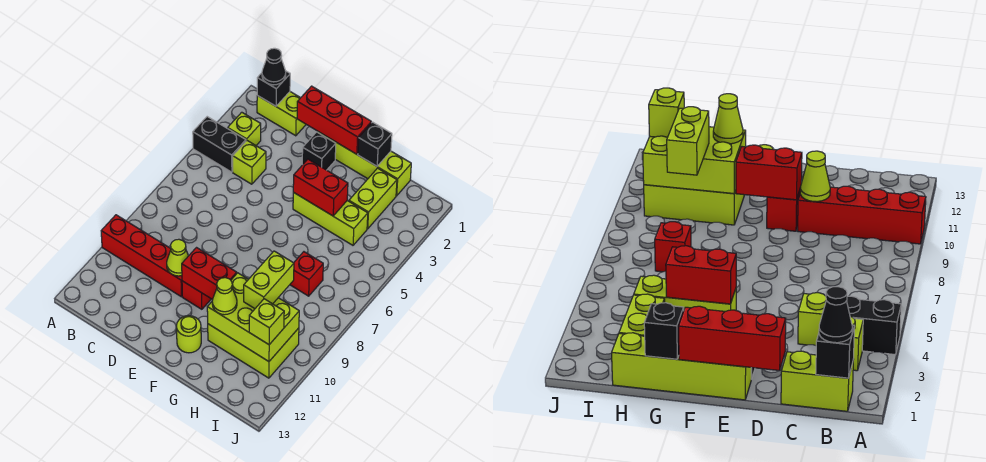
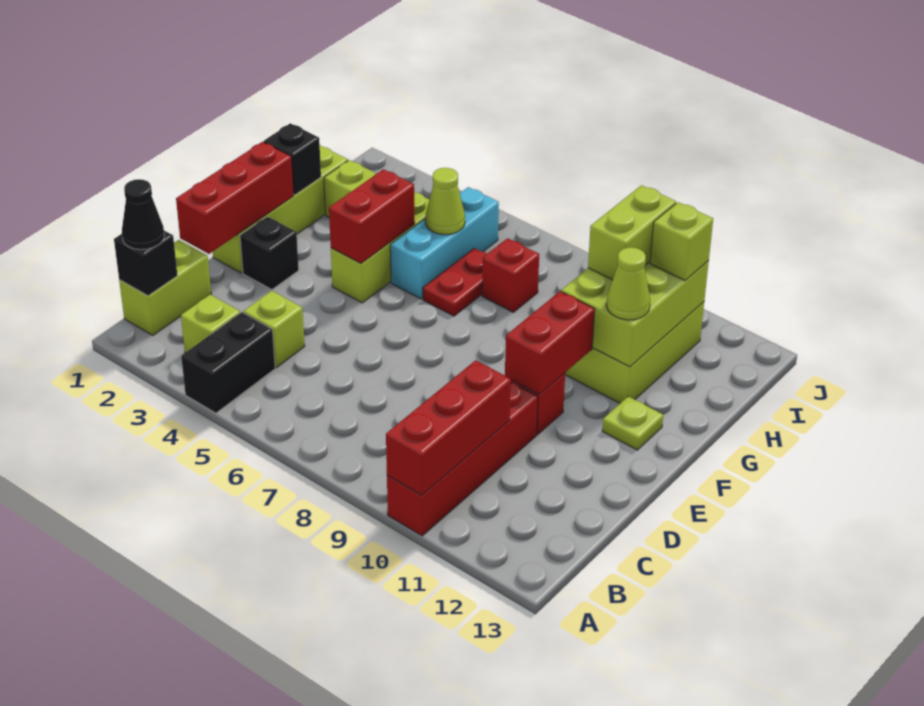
none -> red 1x3 brick [386,360,511,495]
lime 1x1 cone [167,239,188,276] -> lime 1x1 cone moved to [425,168,465,235]
lime 1x1 round brick [176,316,201,353] -> lime 1x1 plate [602,396,663,450]
none -> cyan 1x3 brick [390,187,499,299]
none -> red 1x2 plate [423,248,487,316]
lime 1x2 brick [244,251,294,309] -> lime 1x2 brick turned to [588,185,676,280]

